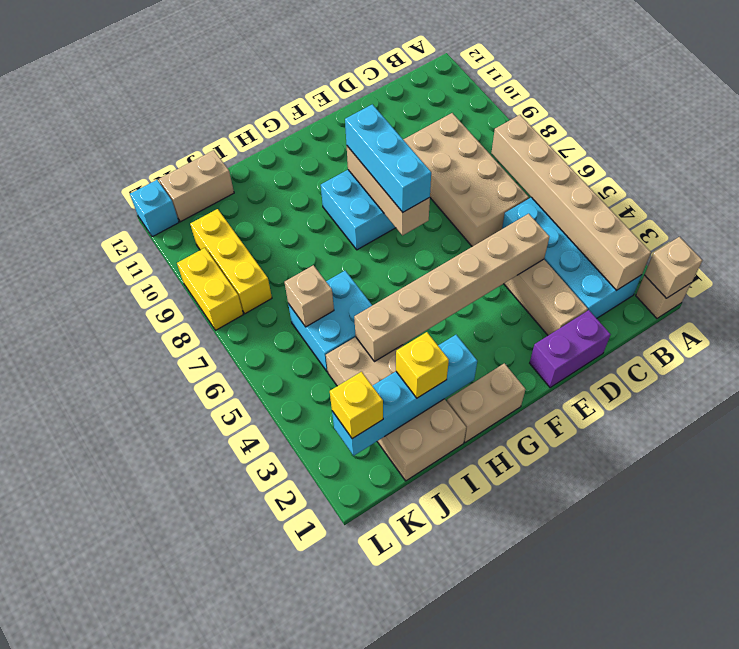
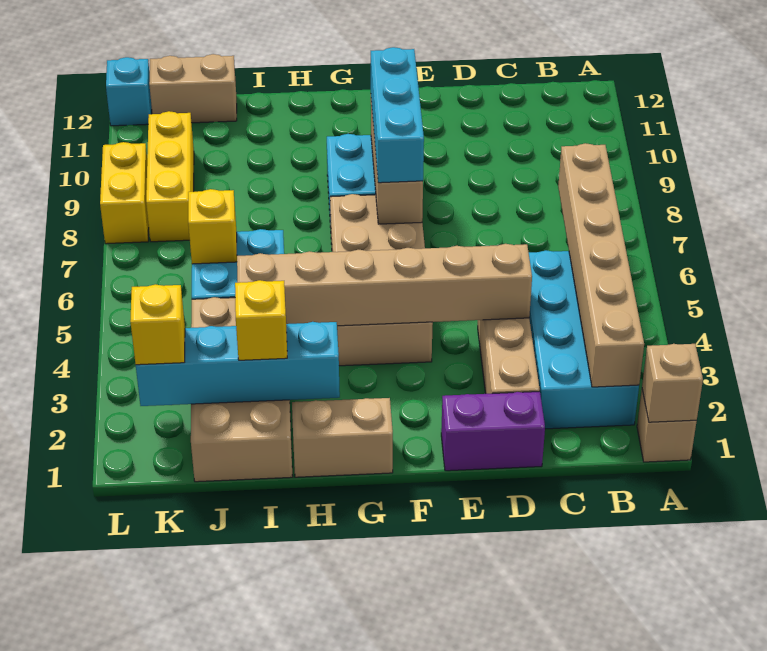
tan 2x4 brick [403,113,529,247] -> tan 2x4 brick moved to [330,194,433,366]
tan 1x1 brick [285,265,334,327] -> yellow 1x1 brick [188,189,237,264]

